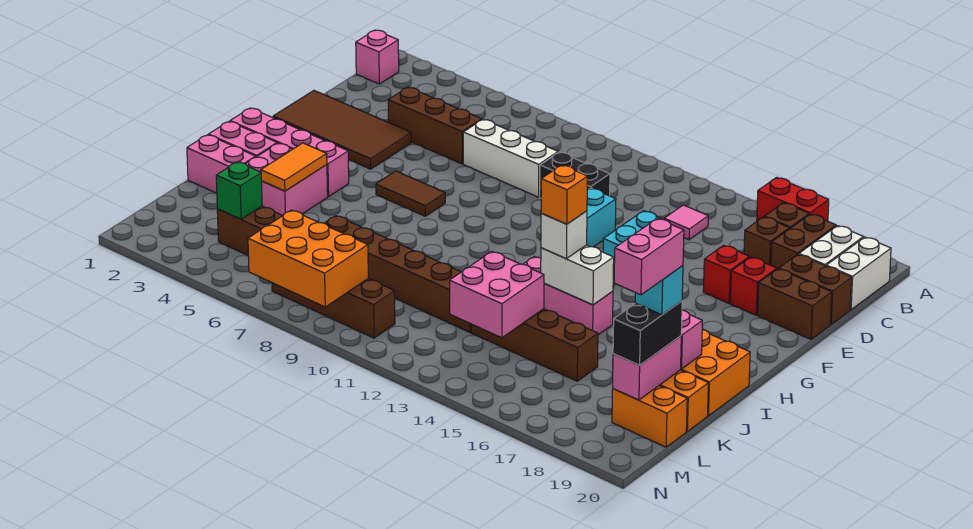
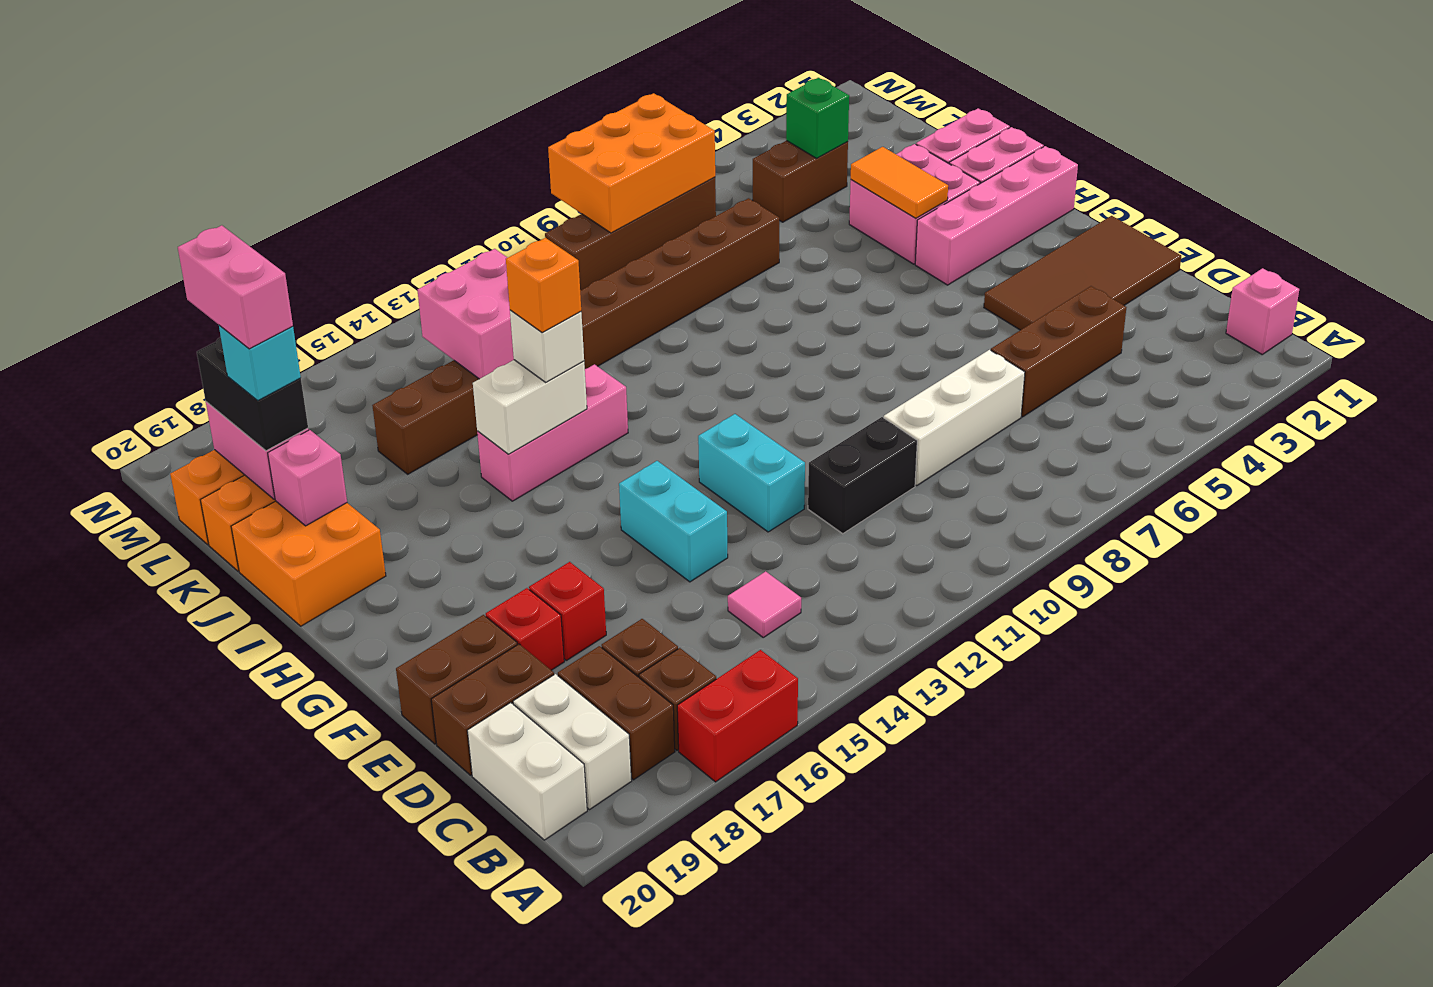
brown 1x2 tile [376,171,445,216] -> none

